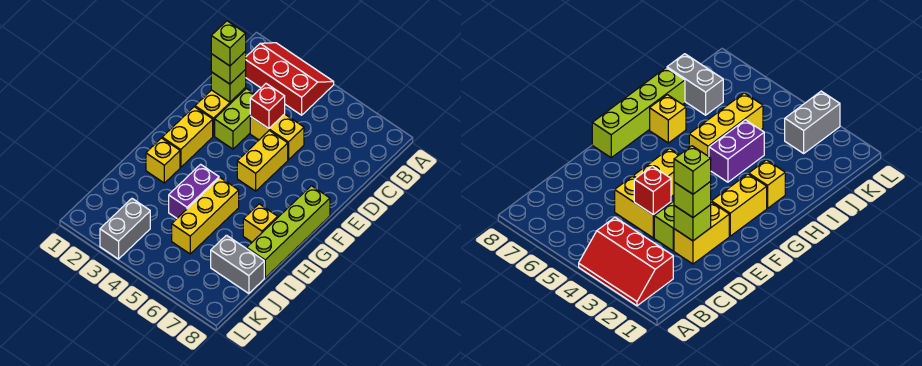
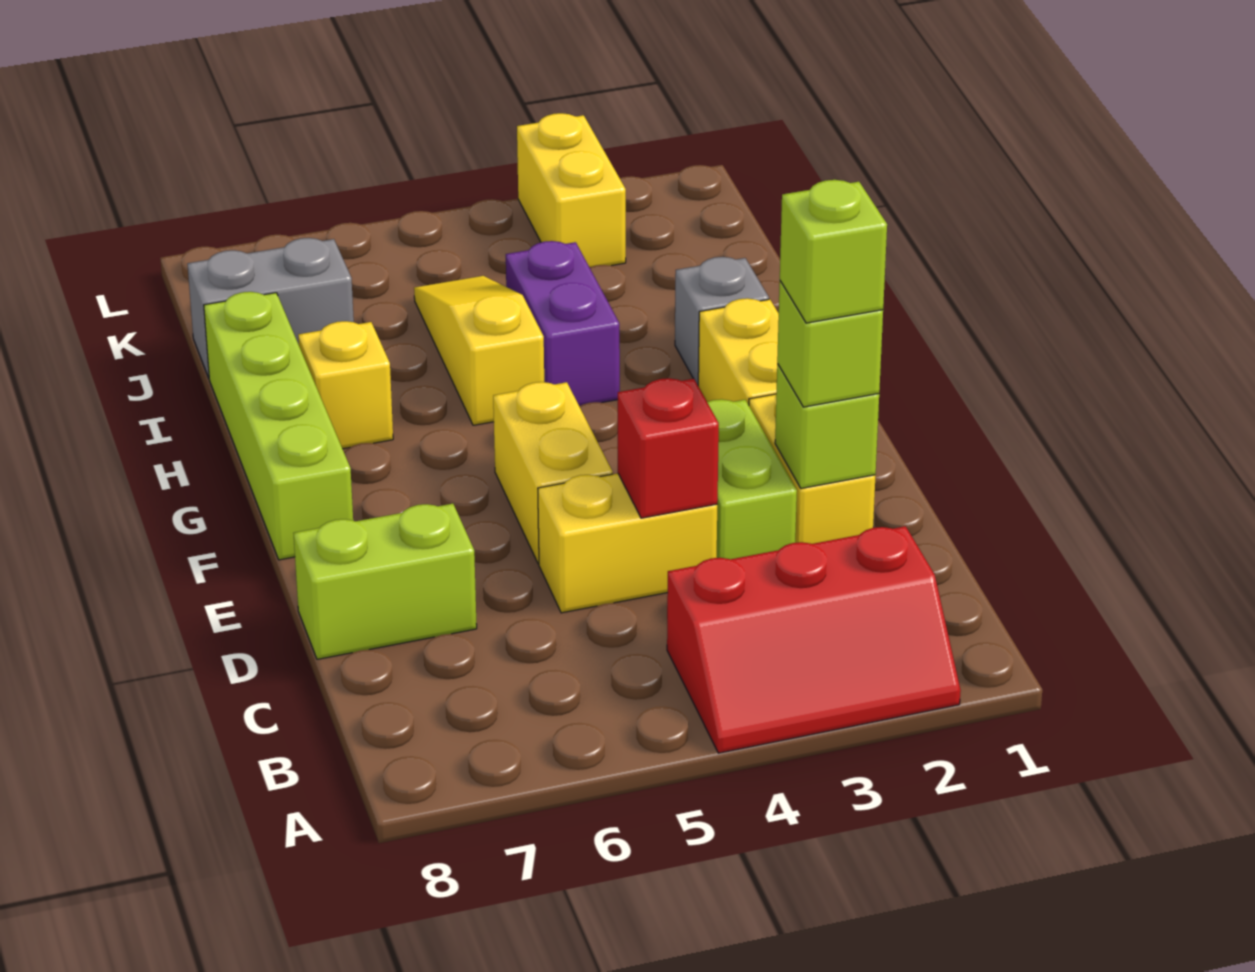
none -> lime 1x2 brick [294,504,477,659]
yellow 1x1 brick [146,138,180,183] -> grey 1x1 brick [675,257,769,385]
yellow 1x3 brick [172,178,239,254] -> yellow 1x3 slope [414,276,544,425]
grey 1x2 brick [100,199,150,259] -> yellow 1x2 brick [517,113,626,267]

